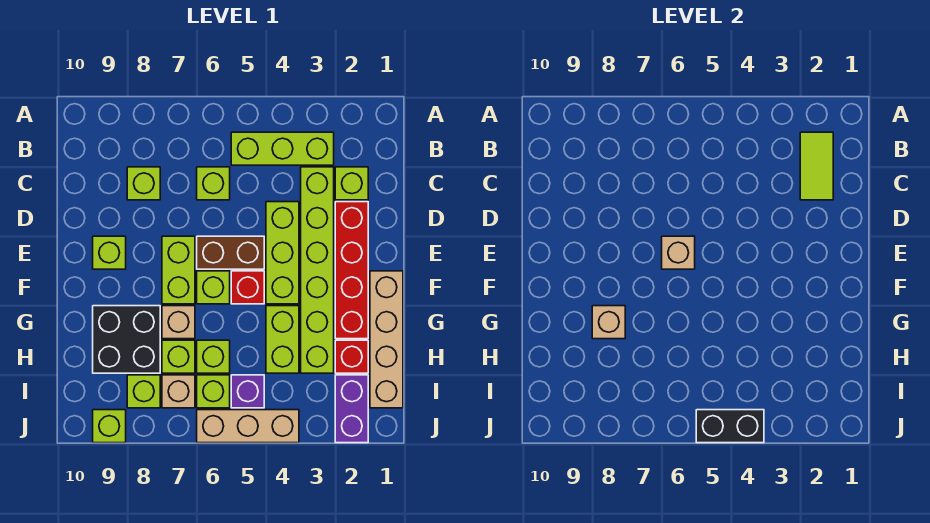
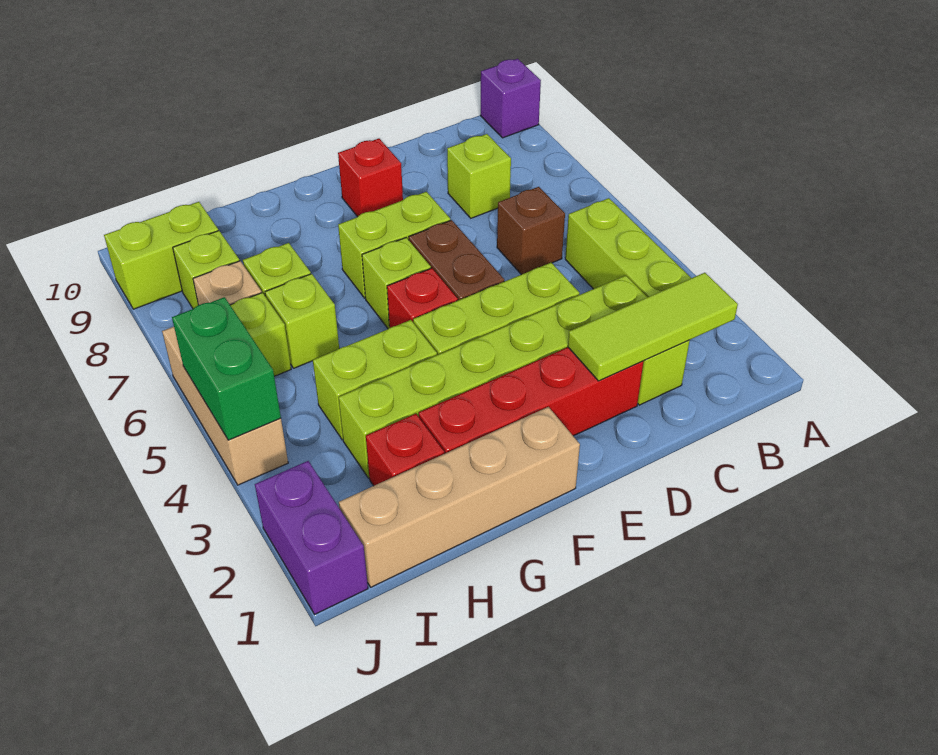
lime 1x2 tile [800,132,833,200] -> lime 1x3 tile [568,273,738,381]
lime 1x1 brick [197,167,230,200] -> brown 1x1 brick [497,187,565,275]
tan 1x1 brick [662,236,695,269] -> none
lime 1x1 brick [93,236,126,269] -> red 1x1 brick [338,139,403,217]
tan 1x1 brick [162,306,195,339] -> none
black 2x2 brick [93,306,160,373] -> none
tan 1x1 brick [592,306,625,339] -> none
purple 1x2 brick [335,375,368,443] -> purple 1x2 brick turned to [255,461,368,614]
purple 1x1 brick [231,375,264,408] -> purple 1x1 brick moved to [481,59,541,138]
black 1x2 brick [696,410,764,443] -> green 1x2 brick [172,297,281,440]
lime 1x1 brick [93,410,126,443] -> lime 1x2 brick [104,202,218,309]

